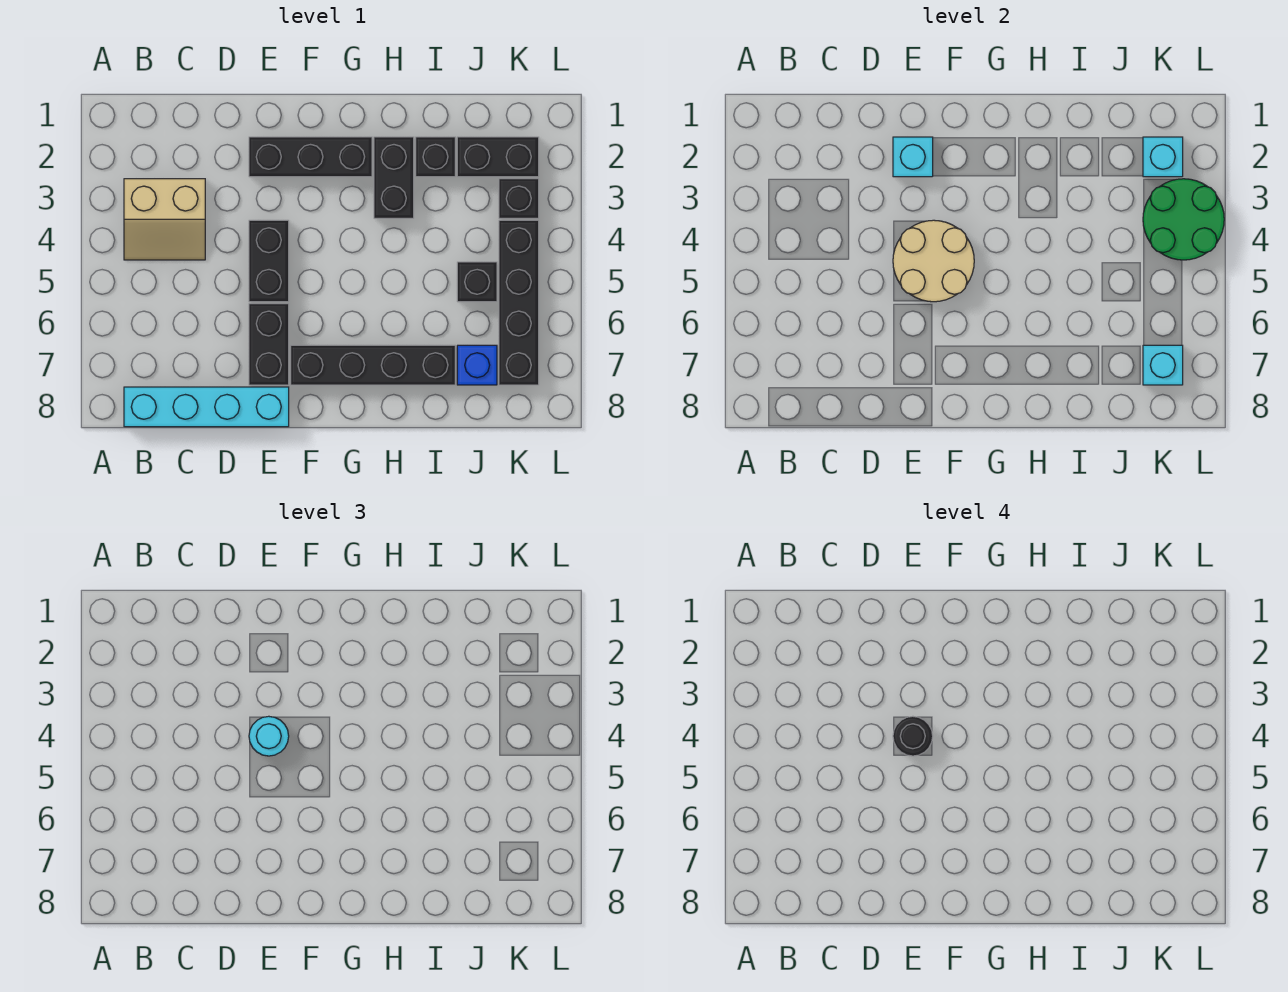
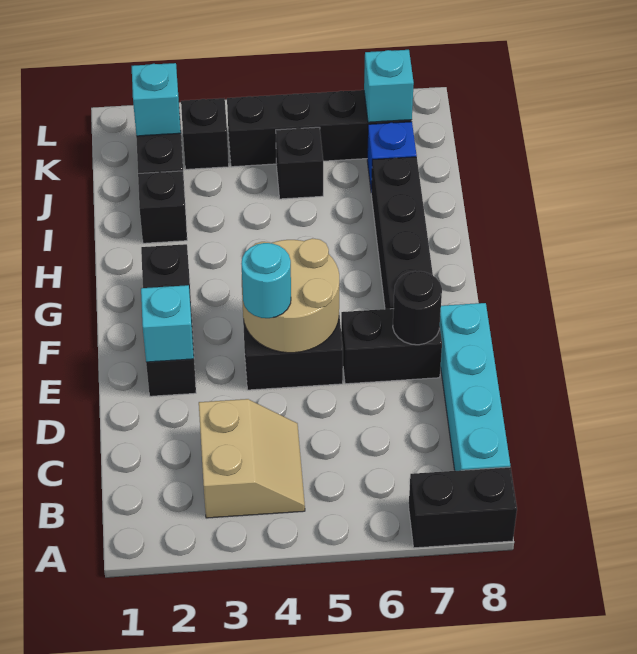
black 1x1 round brick [893,716,933,756] -> black 1x1 round brick moved to [393,271,442,345]
black 1x2 brick [374,137,414,218] -> black 1x2 brick moved to [409,467,517,548]
green 2x2 round brick [1143,179,1224,260] -> none

